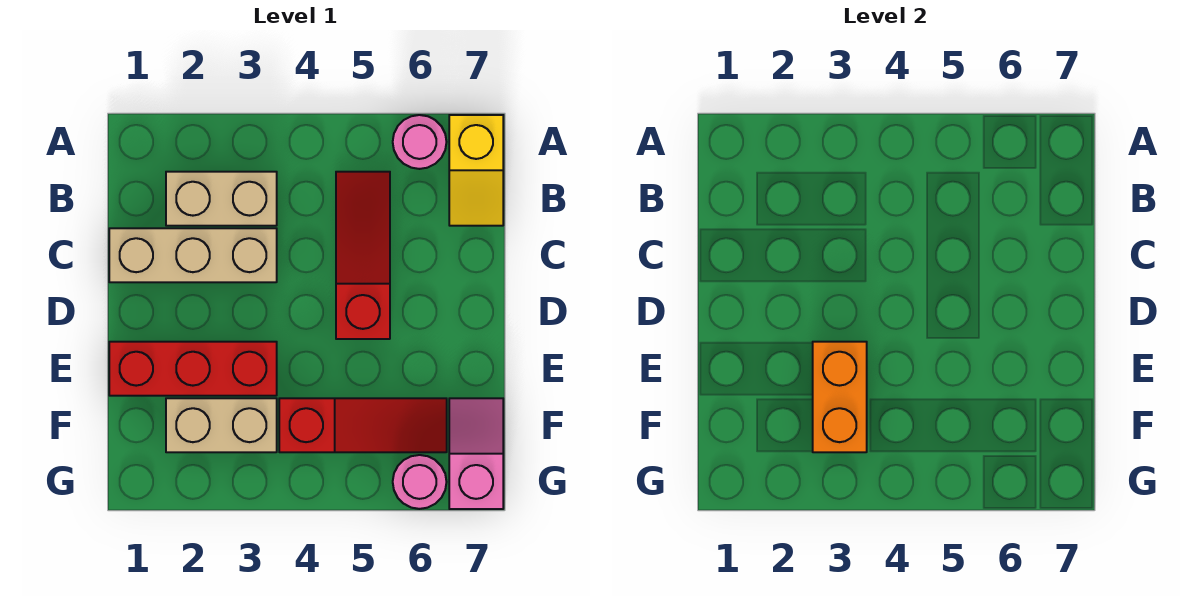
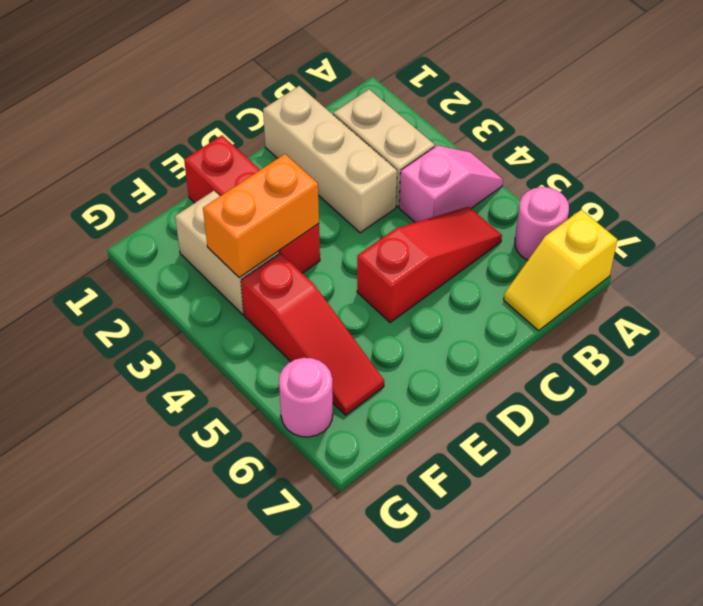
pink 1x2 slope [449,398,503,509] -> pink 1x2 slope moved to [399,145,503,222]

